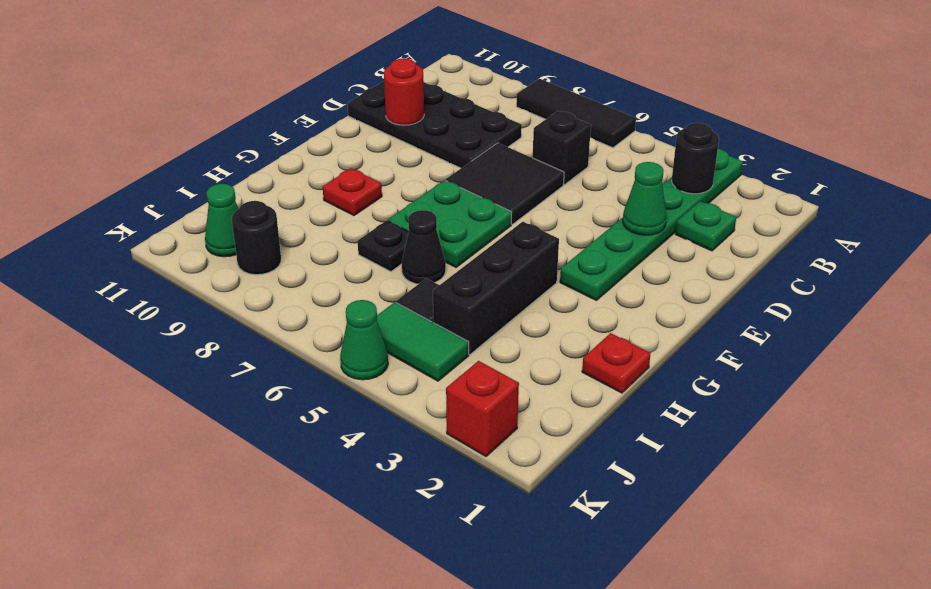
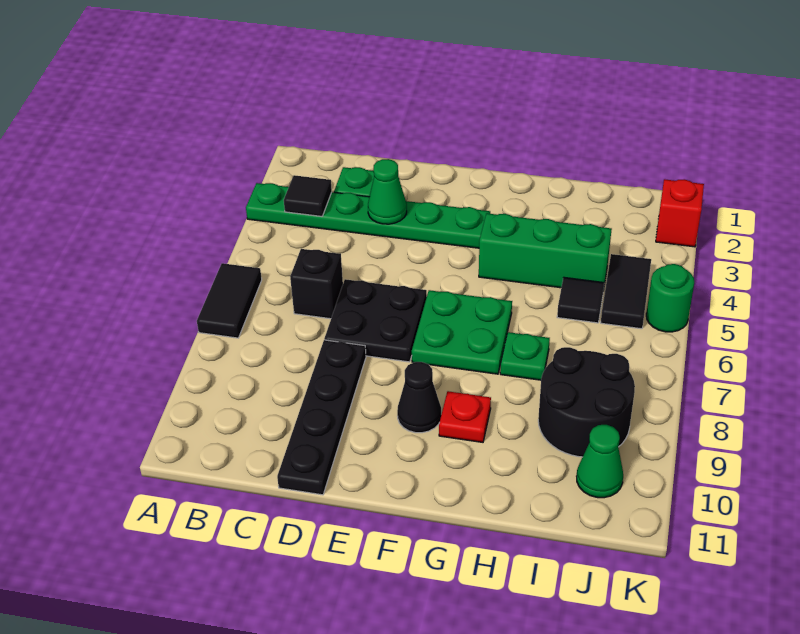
black 1x3 tile [516,79,636,148] -> black 1x2 tile [197,263,262,338]
black 1x1 round brick [672,123,719,194] -> black 1x1 tile [284,175,332,216]
black 2x4 plate [348,81,522,168] -> black 1x4 plate [277,340,366,495]
black 2x2 tile [446,143,564,224] -> black 2x2 plate [324,279,427,362]
red 1x1 round brick [384,58,424,125] -> none
black 1x3 brick [433,222,559,355] -> green 1x3 brick [479,213,612,288]
red 1x1 plate [582,333,651,393] -> none
black 1x1 cone [402,210,446,284] -> black 1x1 cone moved to [397,362,441,433]
black 1x1 plate [358,220,409,272] -> green 1x1 plate [500,332,550,380]
green 1x2 tile [377,302,469,381] -> black 1x2 tile [601,254,651,329]
black 1x1 round brick [232,201,281,275] -> black 2x2 round brick [538,347,635,457]
green 1x1 cone [340,300,388,380] -> green 1x1 round brick [646,264,694,332]

